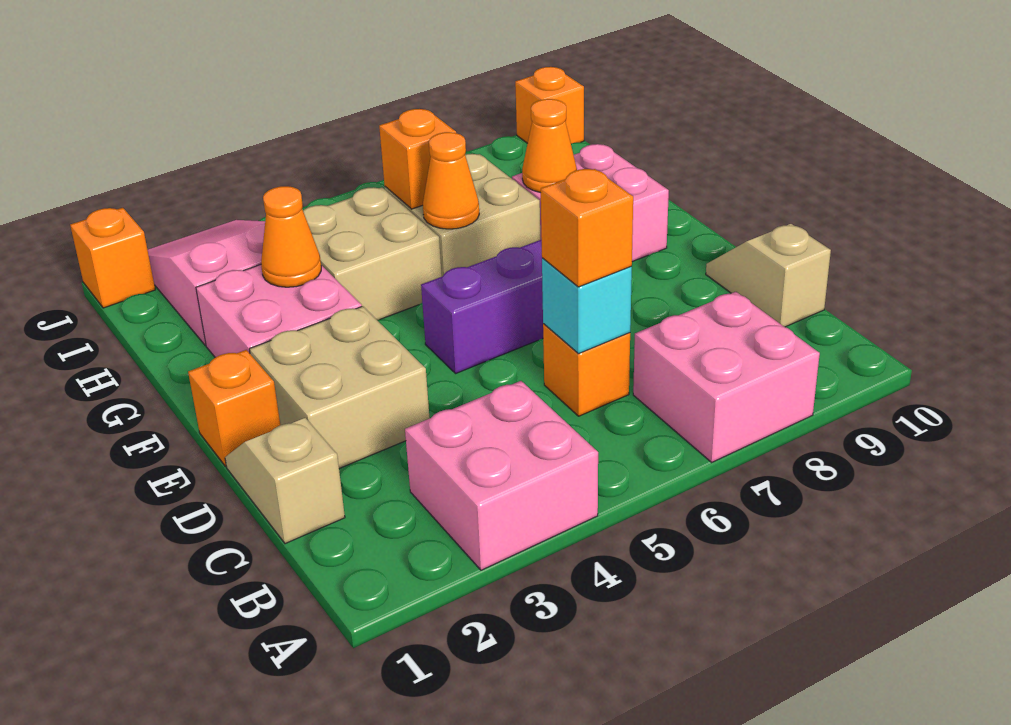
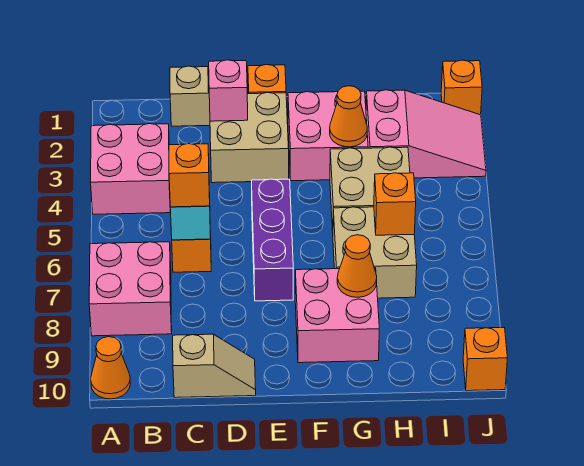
none -> pink 1x1 brick [209,60,248,121]
orange 1x1 cone [423,132,479,229] -> orange 1x1 cone moved to [91,337,130,399]

